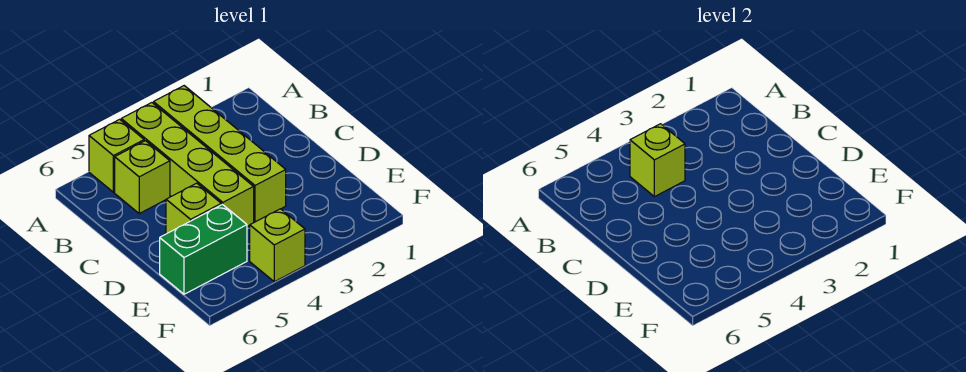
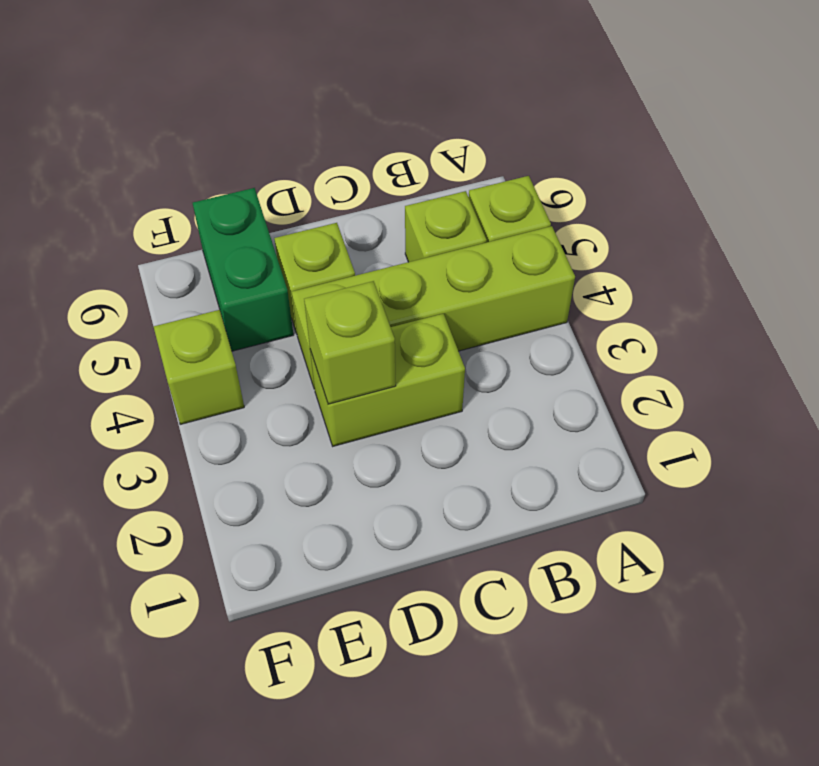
lime 1x4 brick [154,86,286,222] -> lime 1x2 brick [310,314,465,446]
lime 1x1 brick [630,124,685,197] -> lime 1x1 brick moved to [304,281,396,404]

